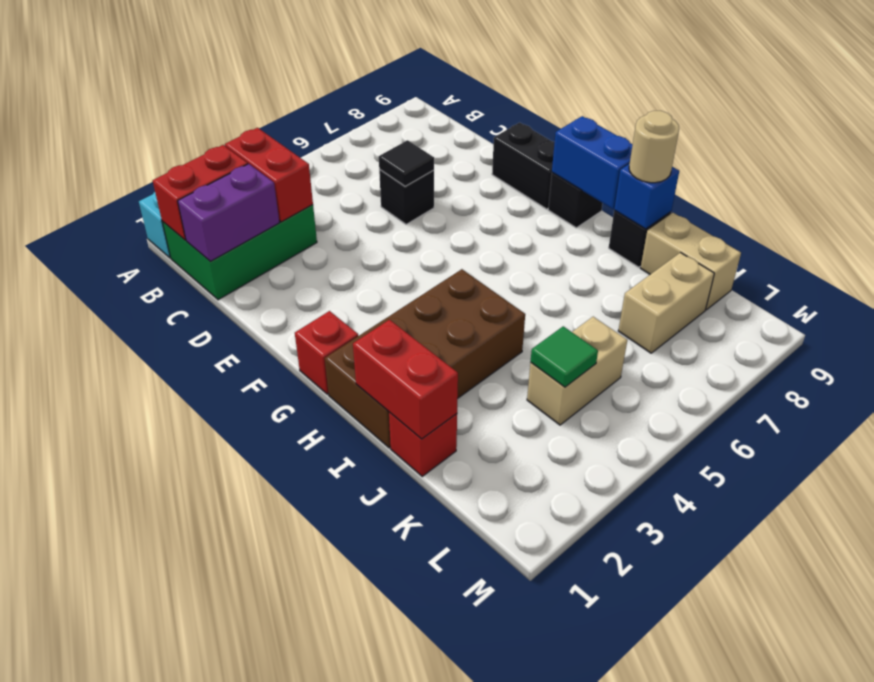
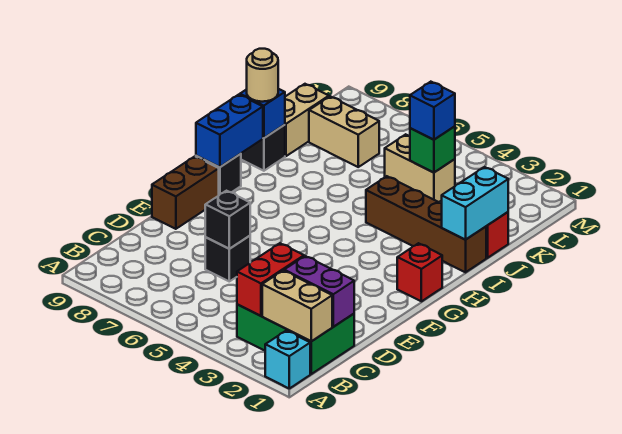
red 1x2 brick [153,145,248,240] -> tan 1x2 brick [262,271,332,341]
black 1x1 tile [379,140,434,186] -> black 1x1 brick [205,191,250,249]
black 1x2 brick [492,122,555,209] -> brown 1x2 brick [152,156,219,229]
brown 2x4 brick [325,269,525,448] -> brown 1x4 brick [366,176,486,272]
red 1x2 brick [353,320,458,439] -> cyan 1x2 brick [442,167,508,240]
green 1x1 tile [531,326,598,387] -> green 1x1 brick [410,126,455,173]
none -> blue 1x1 brick [410,82,455,140]

